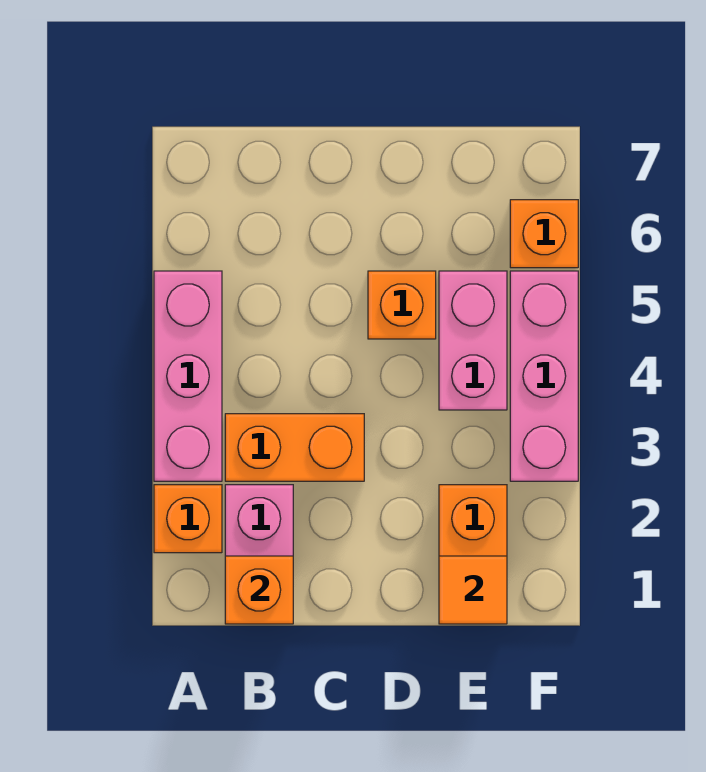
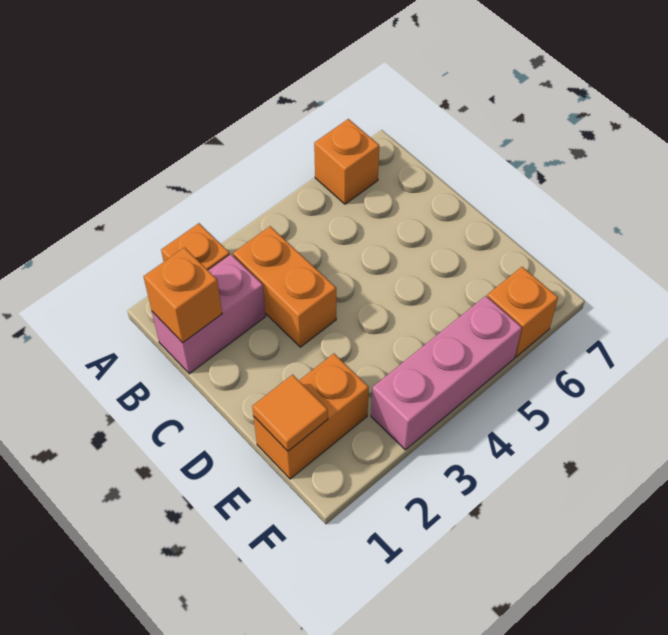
pink 1x3 brick [154,271,222,481] -> none
orange 1x1 brick [368,271,436,339] -> orange 1x1 brick moved to [314,119,379,204]
pink 1x2 brick [439,271,507,410] -> none

